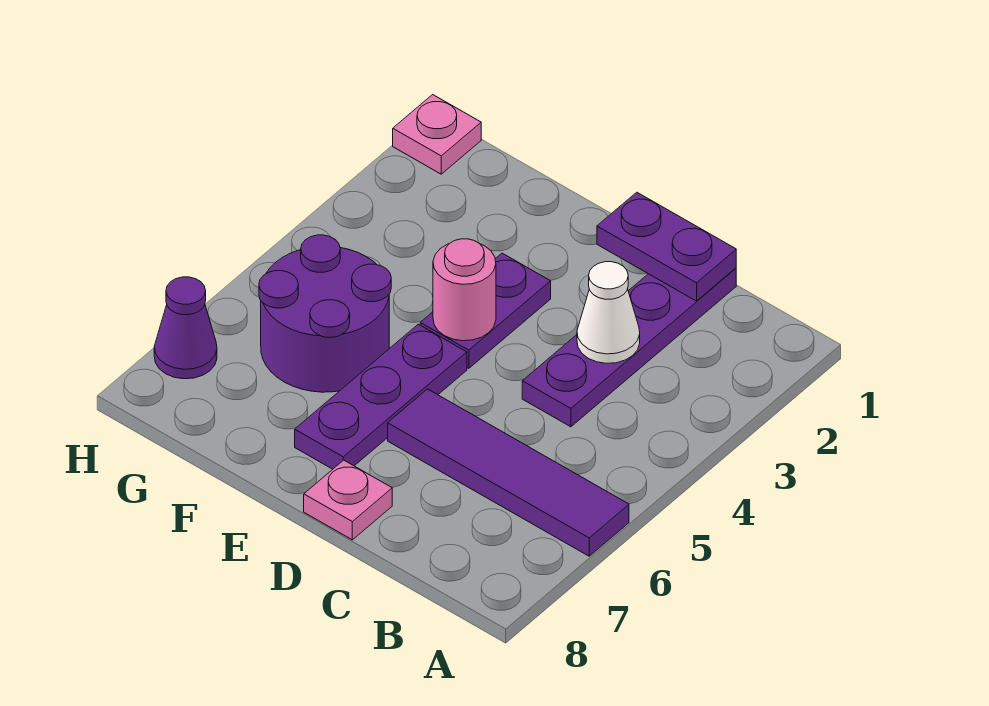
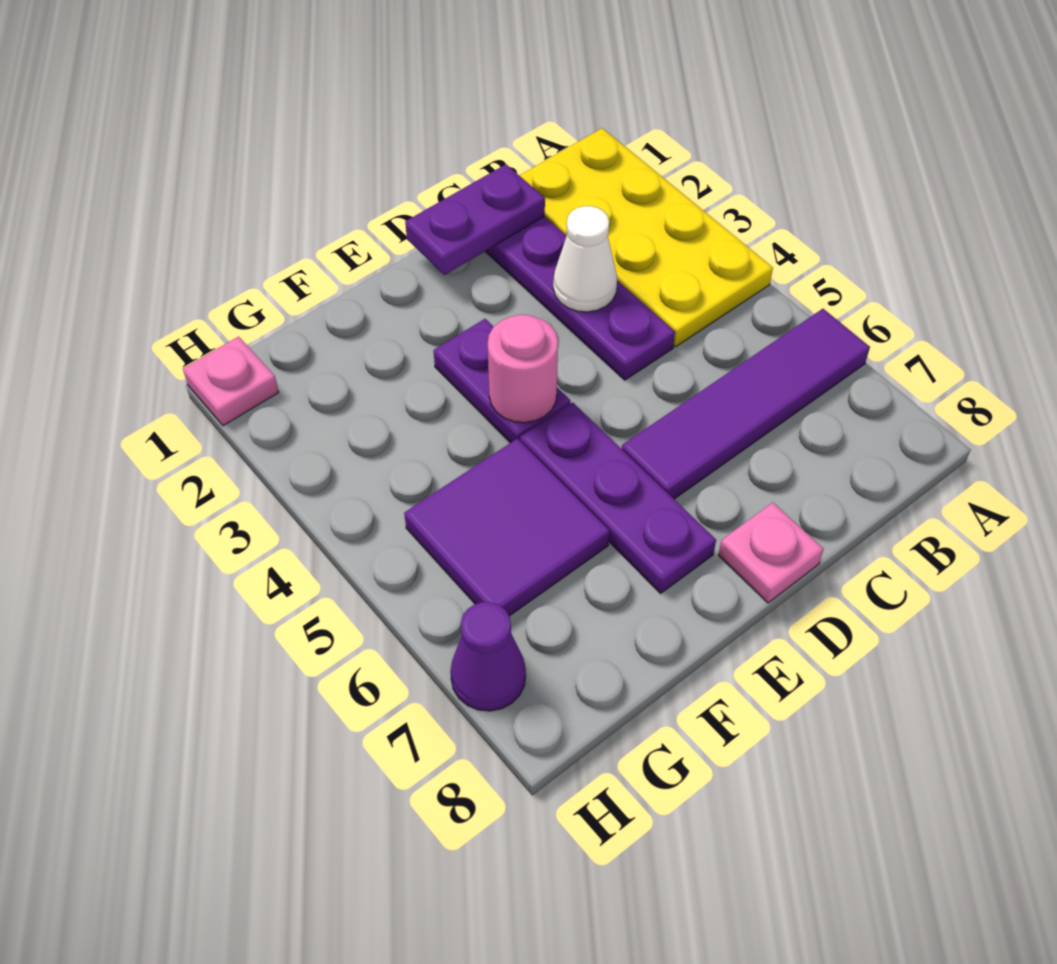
none -> yellow 2x4 plate [519,128,773,347]
purple 2x2 round brick [259,235,391,392] -> purple 2x2 tile [404,439,610,616]

